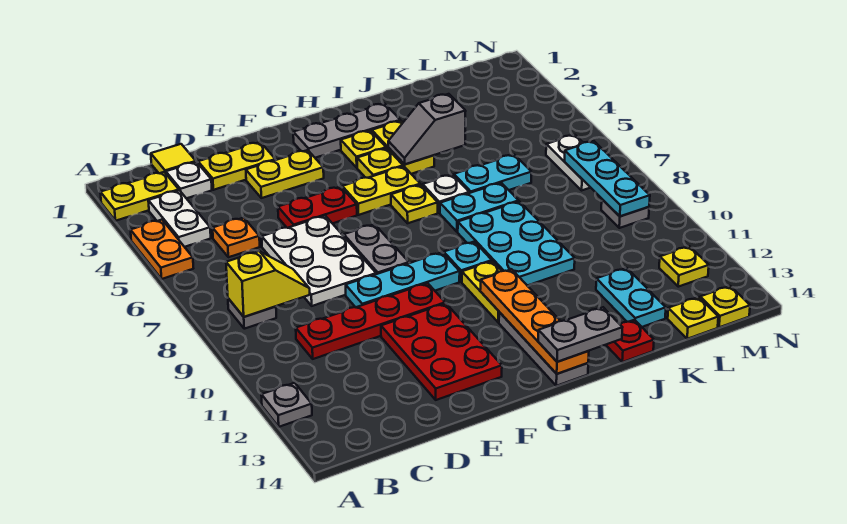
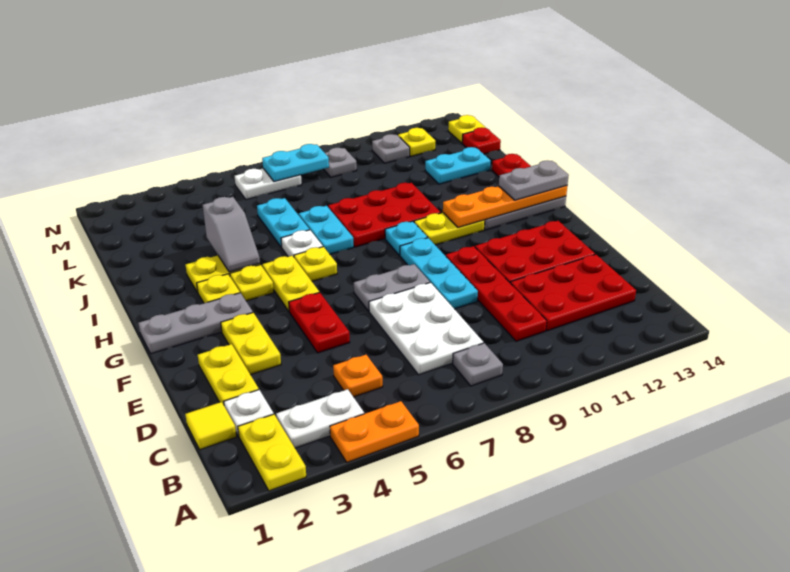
grey 1x1 plate [261,383,312,427] -> grey 1x1 plate moved to [372,134,410,163]
yellow 1x2 slope [226,251,310,317] -> none
none -> red 2x3 plate [510,255,636,331]
white 2x3 plate [262,216,376,306] -> white 2x3 plate turned to [369,283,483,375]
grey 1x3 plate [293,103,400,158] -> grey 1x3 plate turned to [138,293,253,354]
grey 1x2 plate [538,307,622,362] -> grey 1x2 plate turned to [499,161,569,200]
cyan 2x3 plate [458,201,575,286] -> red 2x3 plate [328,183,441,247]
yellow 1x1 plate [668,297,718,339] -> red 1x1 plate [462,127,501,154]
cyan 1x3 plate [565,141,650,216] -> cyan 1x2 plate [262,144,329,182]

